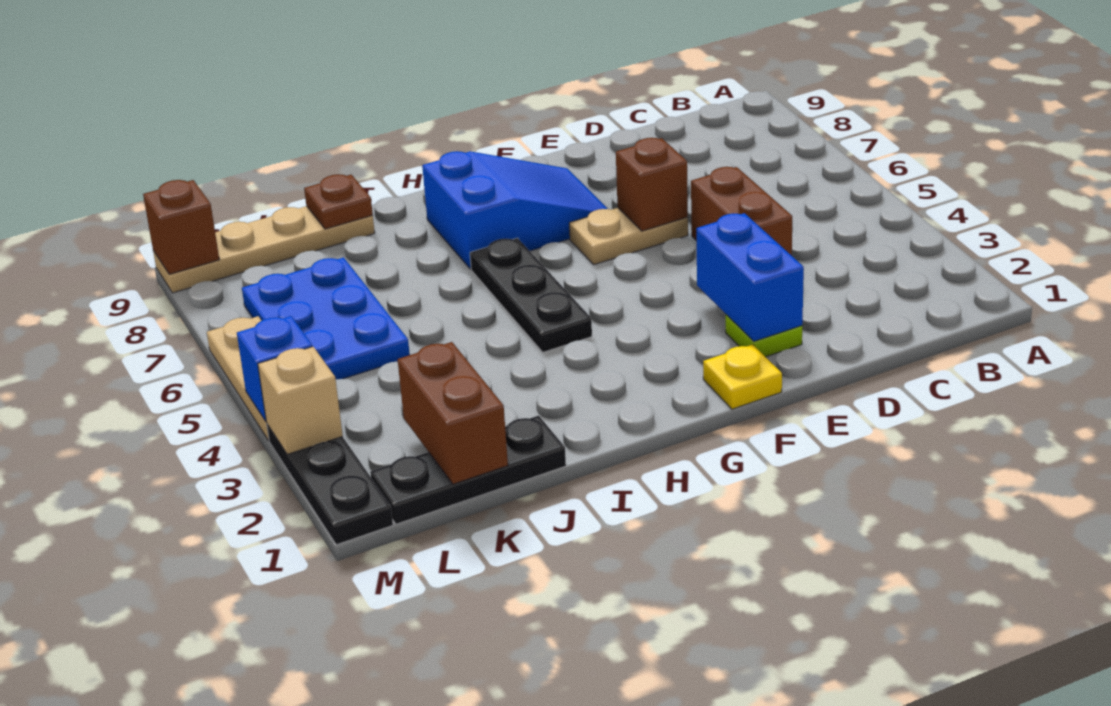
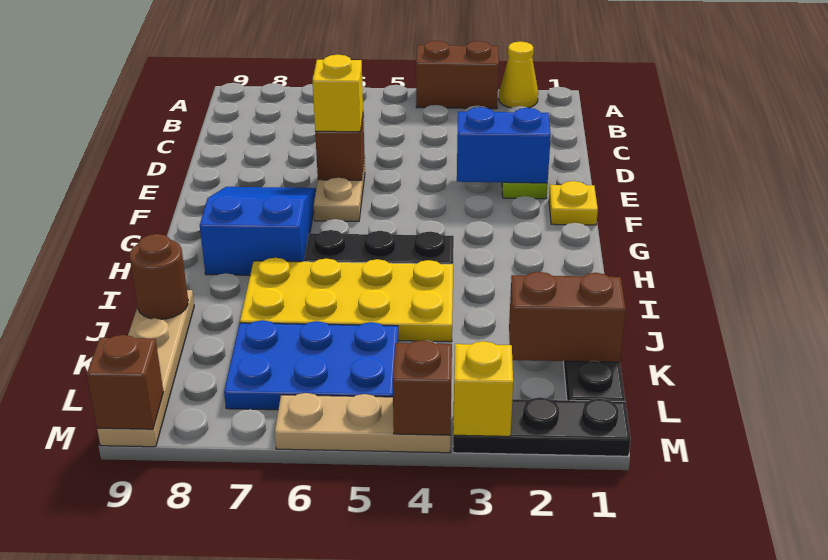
none -> yellow 1x1 cone [499,42,538,108]
brown 1x2 brick [691,167,792,256] -> brown 1x2 brick moved to [416,41,499,109]
none -> yellow 1x1 brick [313,55,363,132]
none -> yellow 2x4 plate [240,258,453,342]
brown 1x1 plate [304,174,373,229] -> brown 1x1 round brick [130,234,188,319]
tan 1x1 brick [258,347,343,454] -> yellow 1x1 brick [453,341,513,436]
blue 1x1 brick [237,316,312,421] -> brown 1x1 brick [393,340,452,435]

